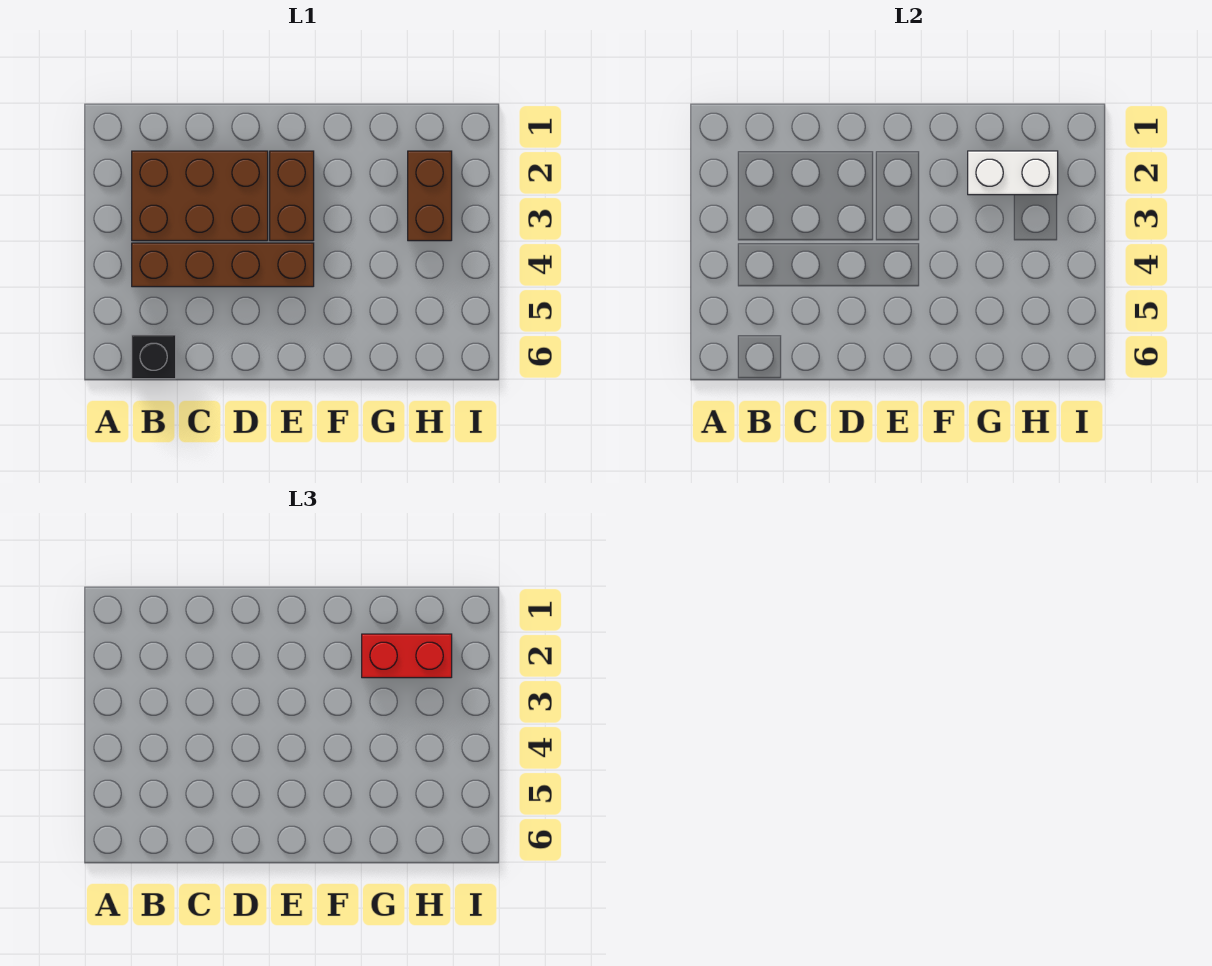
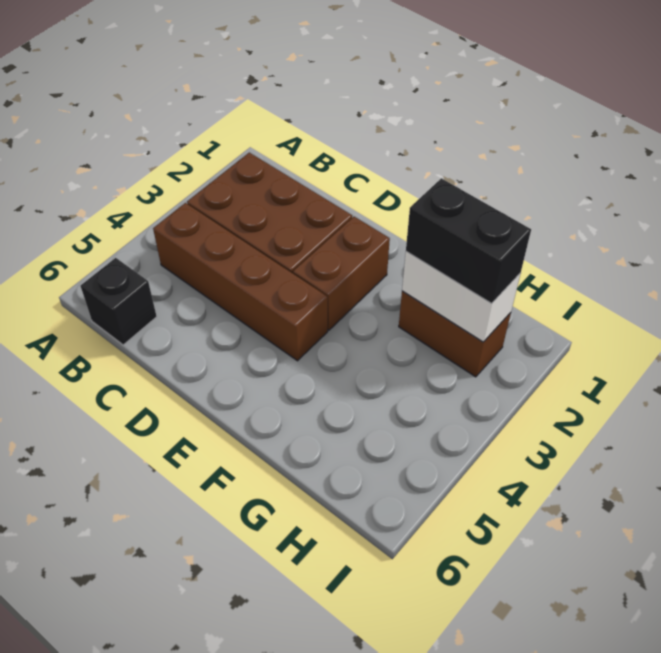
red 1x2 brick [362,634,452,678] -> black 1x2 brick [406,178,531,304]
brown 1x2 brick [408,151,452,241] -> brown 1x2 brick turned to [399,291,511,377]

